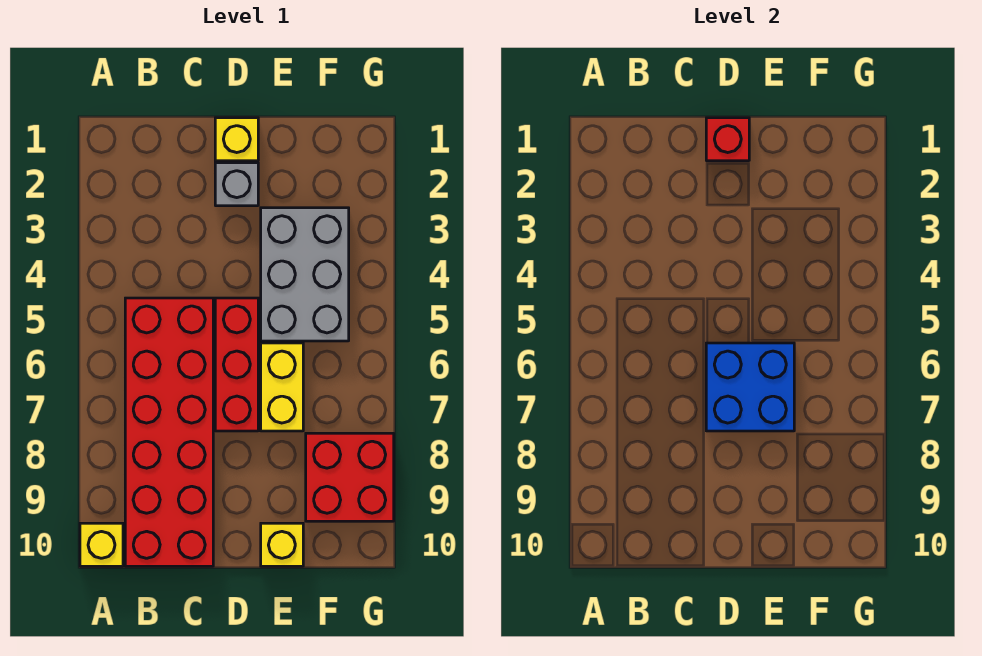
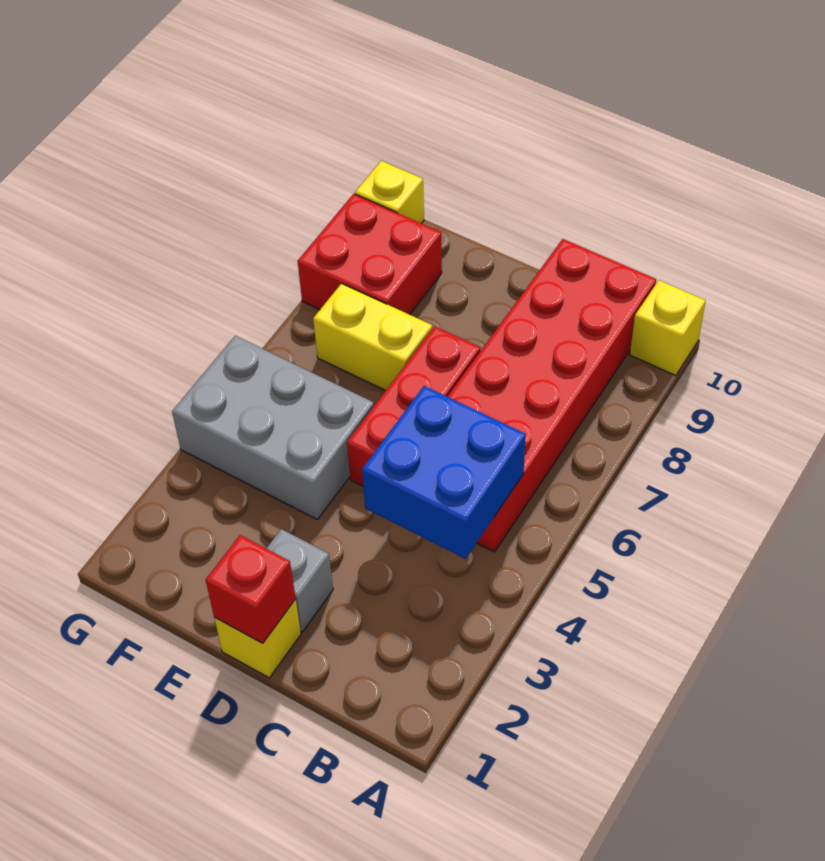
blue 2x2 brick [706,343,794,431] -> blue 2x2 brick moved to [362,386,526,559]
grey 2x3 brick [261,208,349,341] -> grey 2x3 brick turned to [172,336,374,519]
yellow 1x2 brick [261,343,303,431] -> yellow 1x2 brick turned to [313,284,432,391]
yellow 1x1 brick [261,523,303,566] -> yellow 1x1 brick moved to [355,161,424,223]

